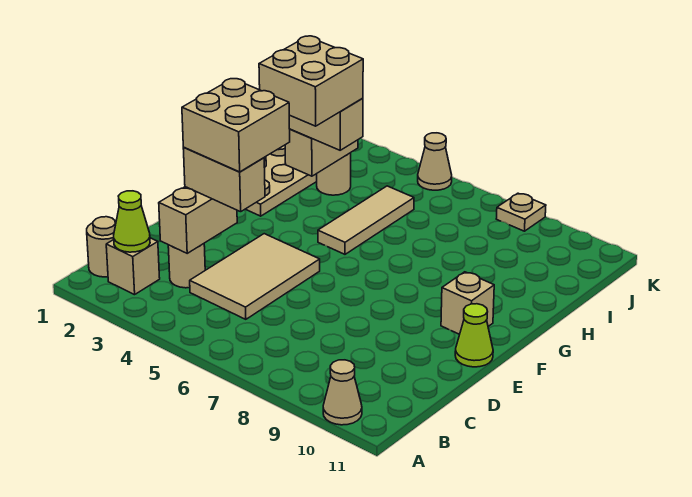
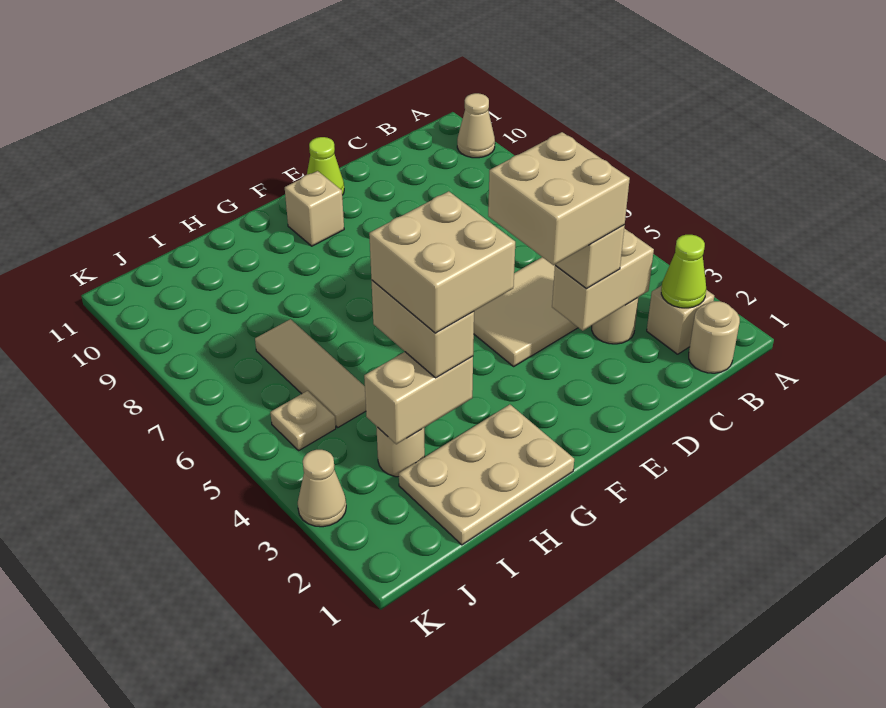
tan 1x3 tile [318,186,414,254] -> tan 1x3 tile turned to [255,319,366,427]
tan 1x1 cone [418,133,452,190] -> tan 1x1 cone moved to [298,449,346,527]
tan 1x1 plate [496,193,546,231] -> tan 1x1 plate moved to [270,391,336,450]

